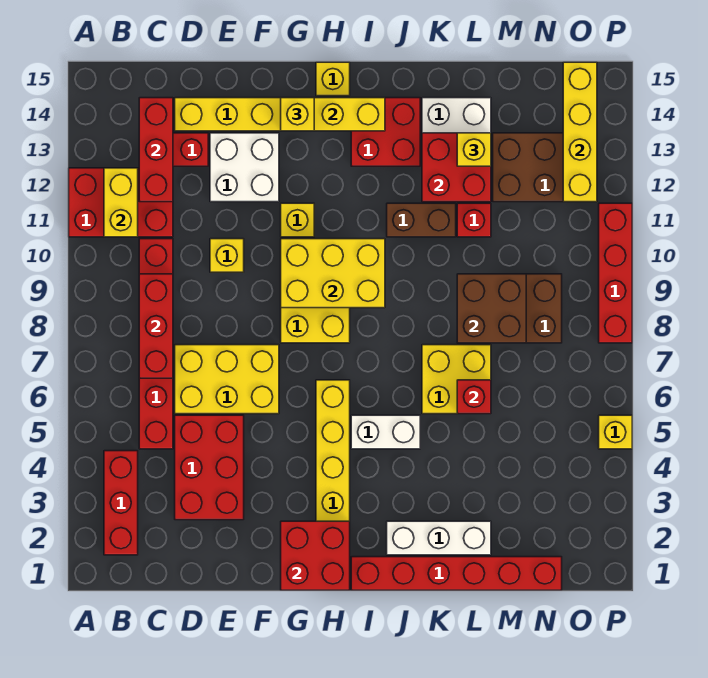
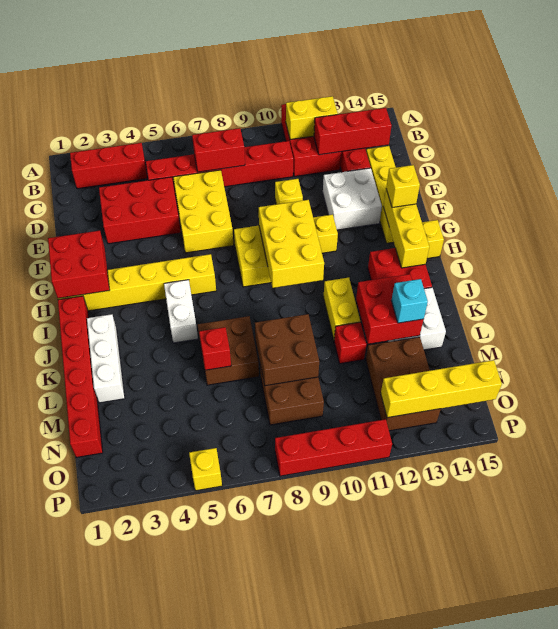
red 1x3 brick [139,274,173,378] -> red 1x2 brick [192,128,245,172]
brown 1x2 brick [387,203,456,237] -> yellow 1x2 brick [323,278,360,339]
yellow 2x2 brick [422,345,491,414] -> brown 2x2 brick [198,316,259,385]
yellow 1x1 brick [457,133,491,166] -> cyan 1x1 brick [391,279,428,323]

